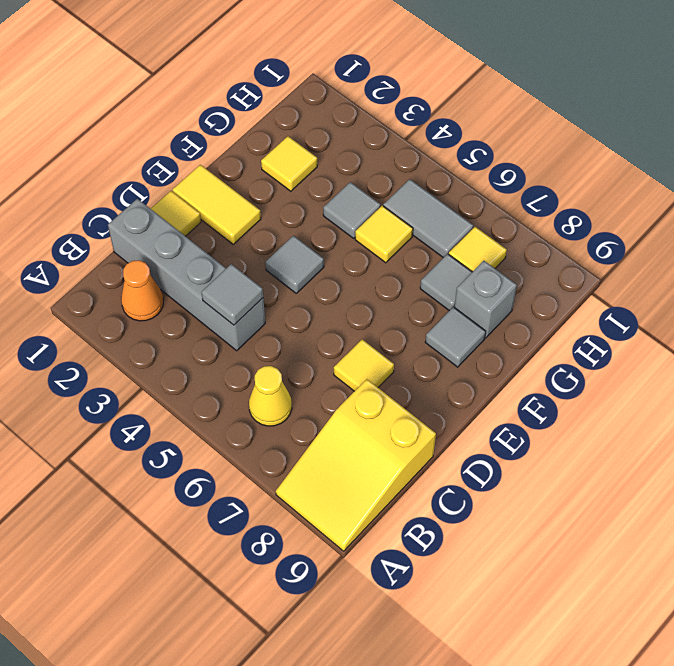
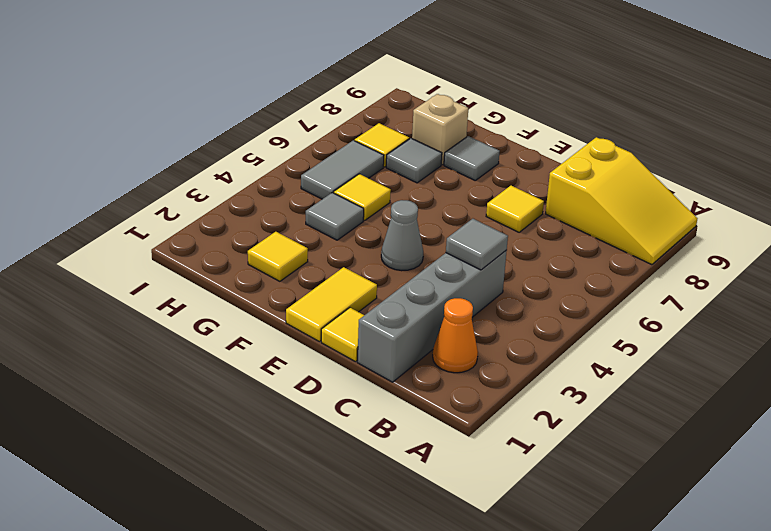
yellow 1x1 cone [249,366,292,426] -> none
grey 1x1 tile [266,236,324,293] -> grey 1x1 cone [381,200,423,271]
grey 1x1 brick [454,261,517,338] -> tan 1x1 brick [412,94,468,165]

